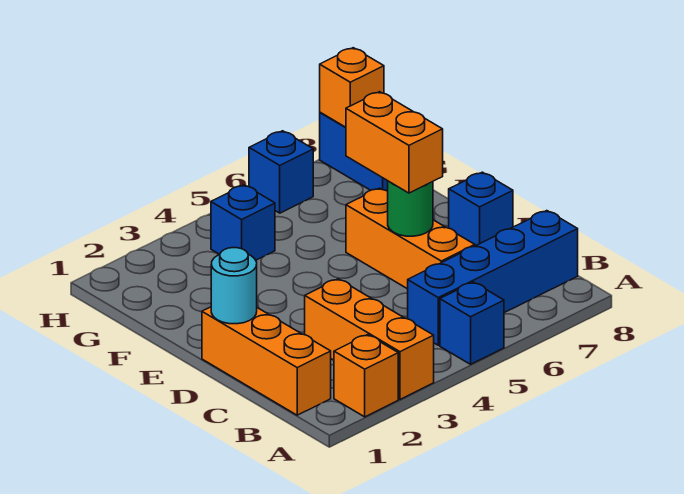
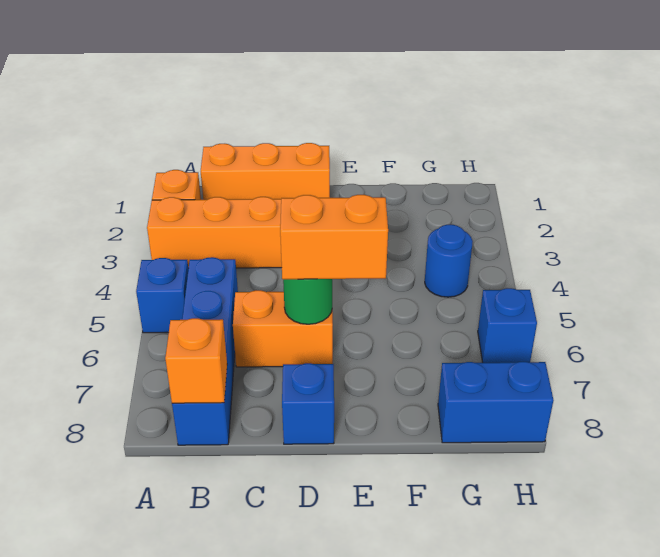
orange 1x3 brick [346,188,475,289] -> orange 1x2 brick [233,290,333,367]
cyan 1x1 round brick [211,248,257,324] -> none
blue 1x1 brick [211,185,275,260] -> blue 1x1 round brick [425,225,473,297]
orange 1x1 brick [320,48,384,127] -> orange 1x1 brick moved to [165,318,227,403]

